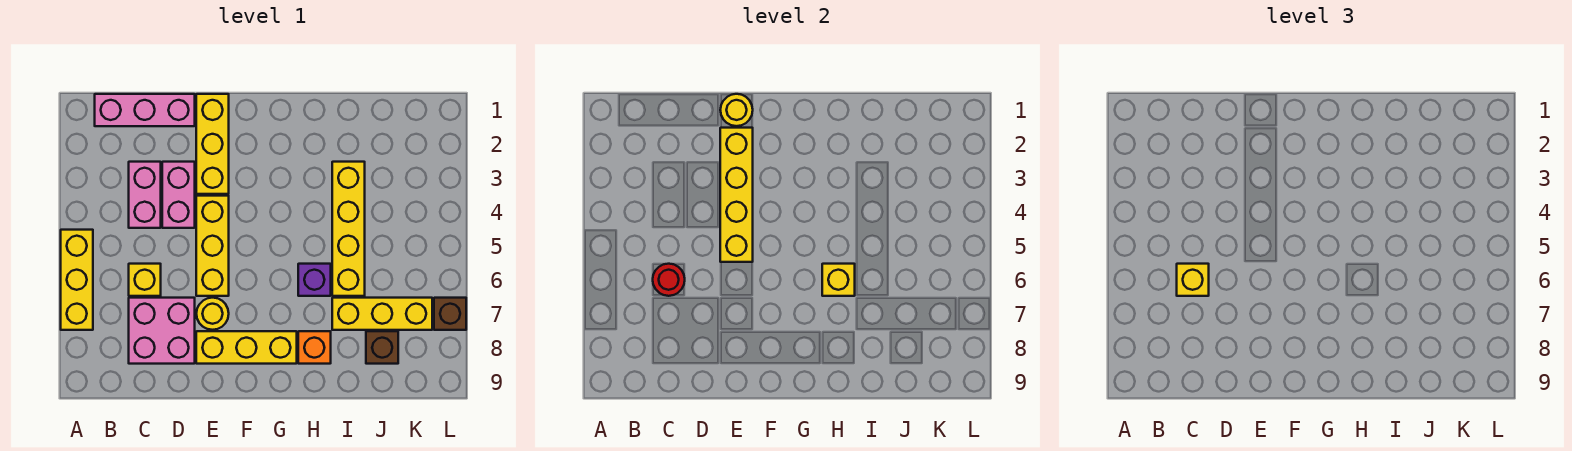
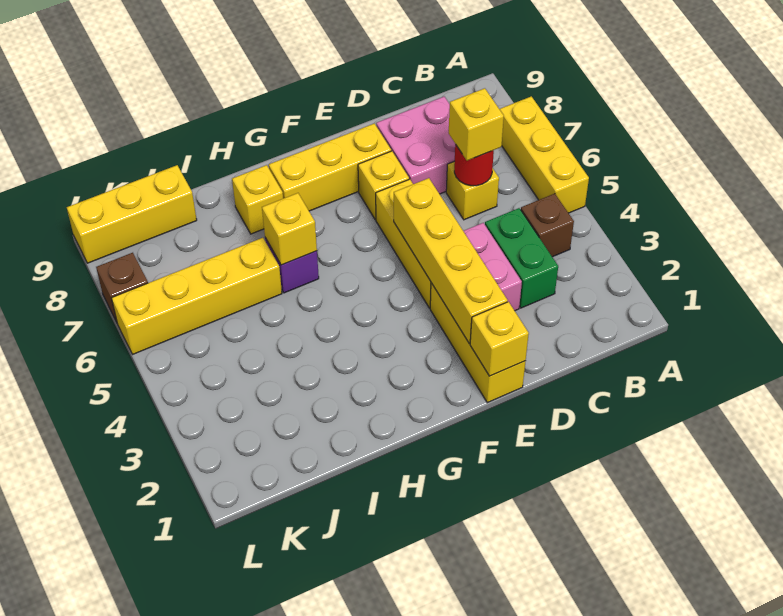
pink 1x3 brick [95,94,195,126] -> none
pink 1x2 brick [129,162,161,228] -> green 1x2 brick [485,208,558,308]
yellow 1x1 round brick [720,94,753,126] -> yellow 1x1 brick [470,302,529,376]
yellow 1x1 round brick [196,298,229,330] -> yellow 1x1 brick [358,151,409,220]
orange 1x1 brick [298,331,331,364] -> yellow 1x1 brick [232,165,283,234]
yellow 1x4 brick [332,162,365,296] -> yellow 1x4 brick turned to [112,238,282,354]
yellow 1x3 brick [332,298,432,330] -> yellow 1x3 brick moved to [67,165,197,263]
brown 1x1 brick [366,331,398,364] -> brown 1x1 brick moved to [521,194,574,257]

